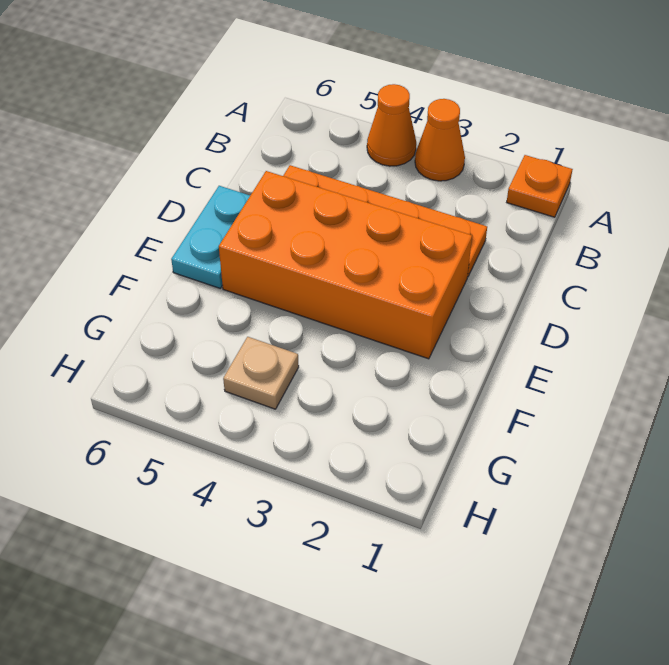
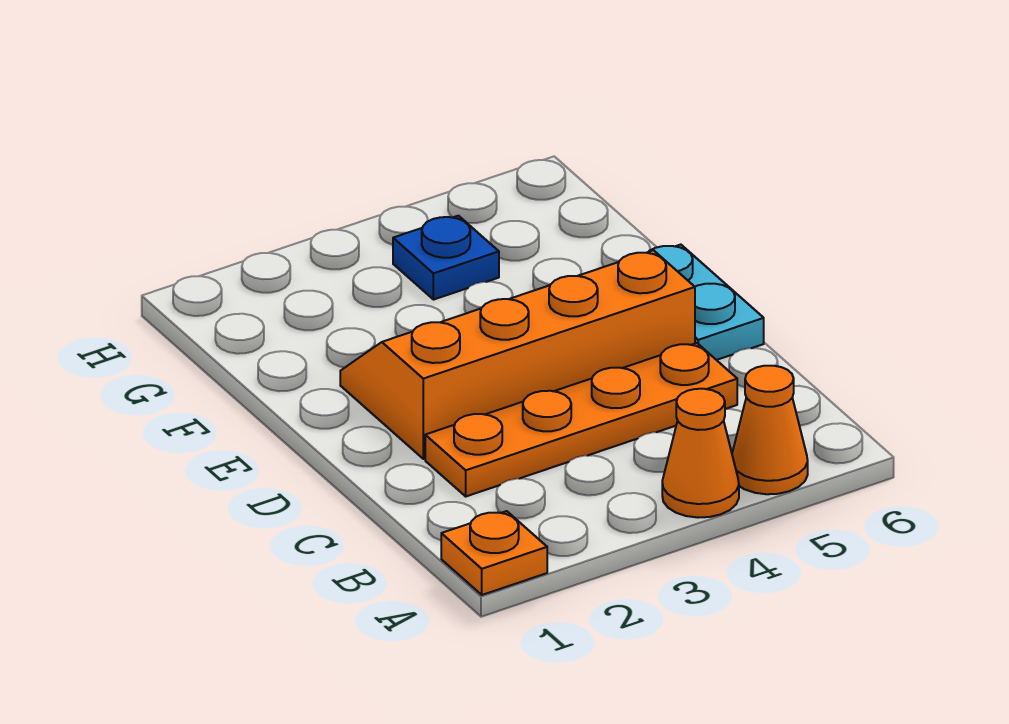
orange 1x1 cone [415,99,465,181] -> orange 1x1 cone moved to [732,366,808,494]
orange 2x4 brick [219,171,472,359] -> orange 2x4 slope [340,250,695,459]
tan 1x1 plate [223,337,299,409] -> blue 1x1 plate [393,216,499,300]

